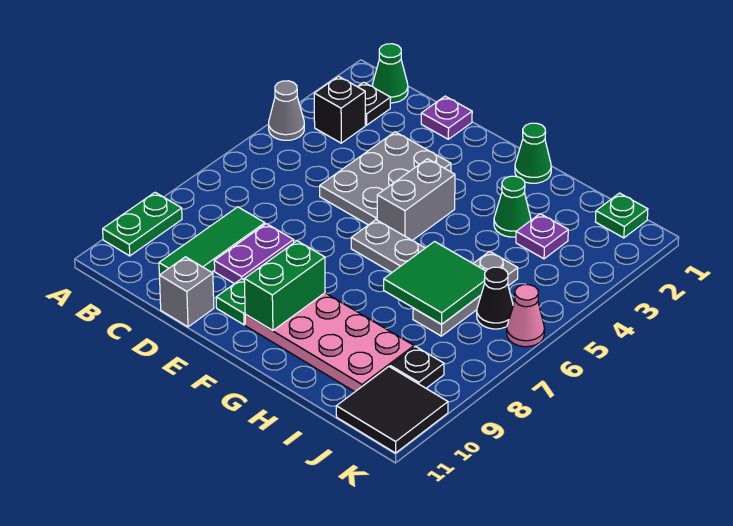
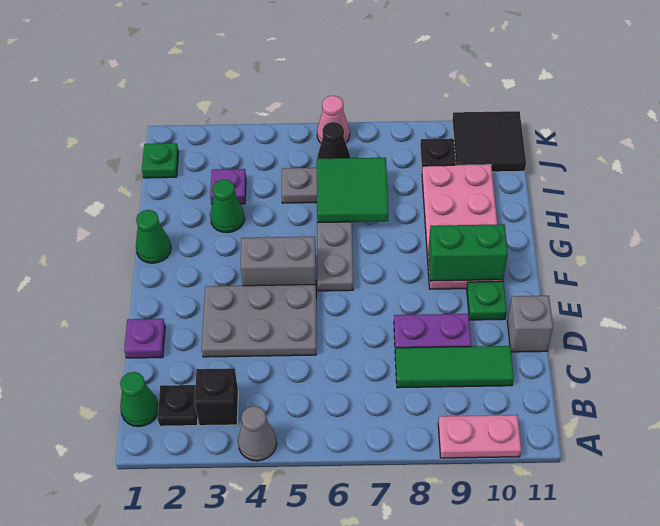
green 1x2 plate [103,192,182,256] -> pink 1x2 plate [438,415,521,458]

